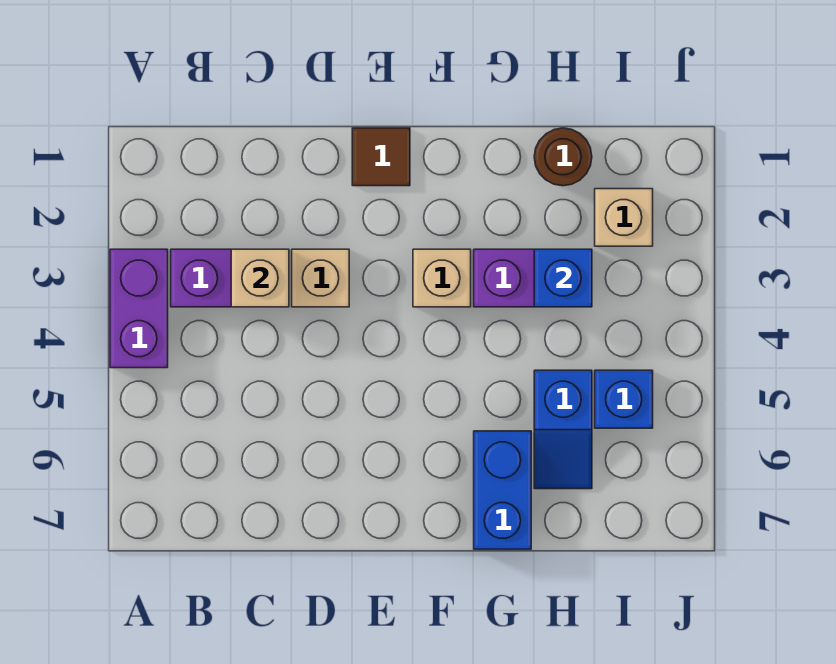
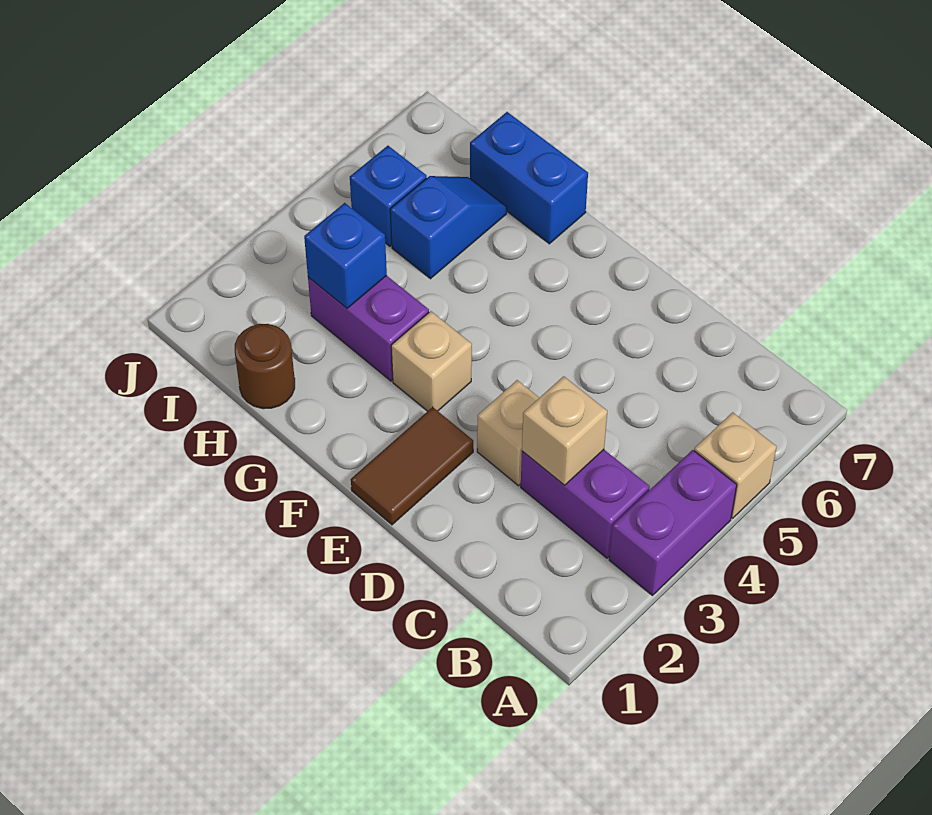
brown 1x1 tile [352,128,410,186] -> brown 1x2 tile [351,407,473,525]
blue 1x2 brick [474,431,531,549] -> blue 1x2 brick turned to [470,112,588,244]
tan 1x1 brick [595,189,653,246] -> tan 1x1 brick moved to [694,412,777,518]

